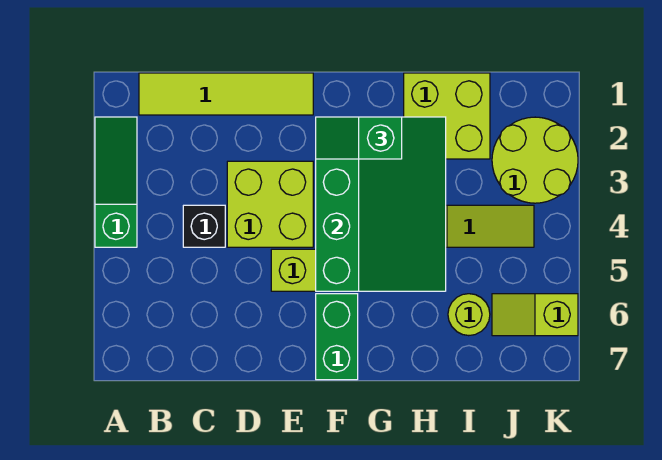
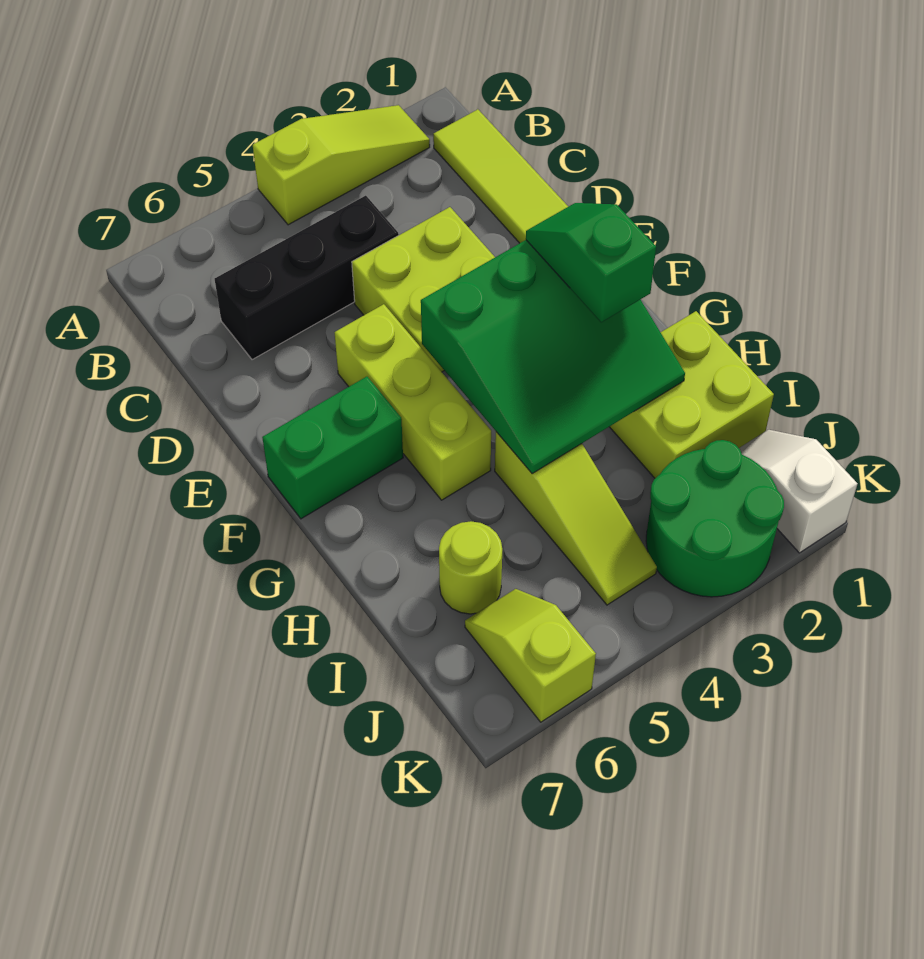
green 1x3 slope [95,117,137,247] -> lime 1x3 slope [253,105,430,225]
black 1x1 brick [183,205,225,247] -> black 1x3 brick [215,196,399,360]
green 3x4 slope [316,117,446,291] -> green 3x3 slope [421,240,685,474]
none -> white 1x2 slope [739,430,858,553]
lime 2x2 round brick [492,117,578,203] -> green 2x2 round brick [646,440,784,597]

